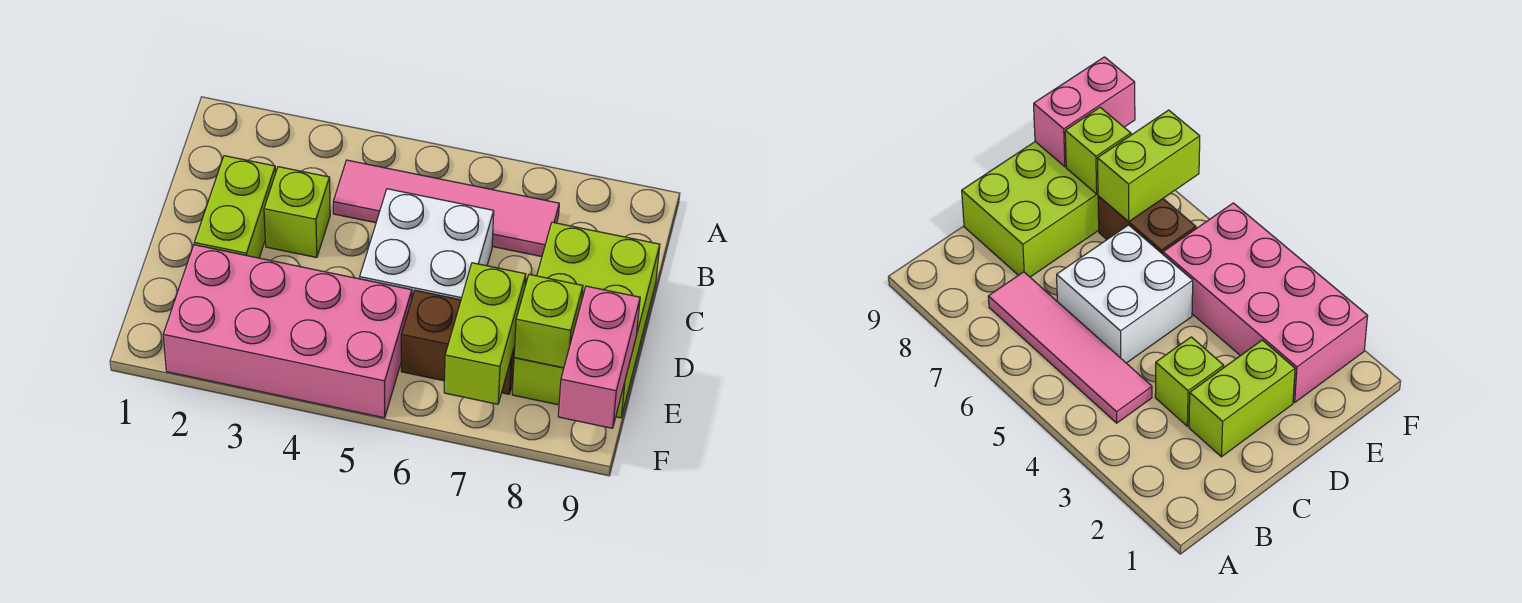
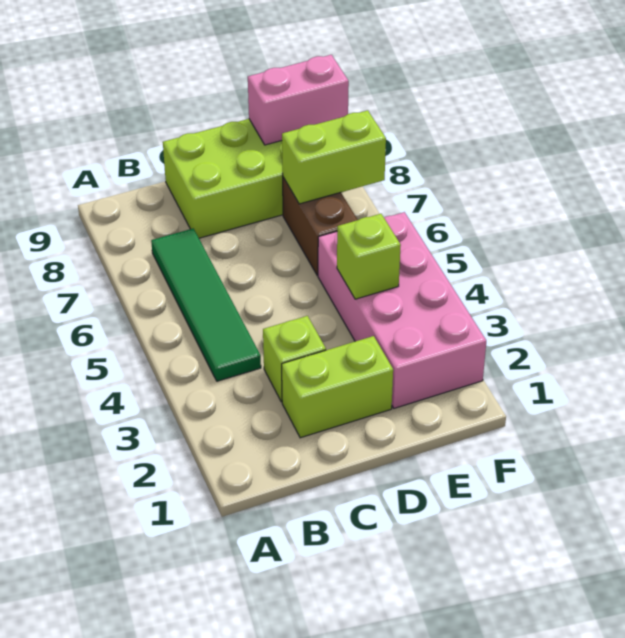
pink 1x4 tile [333,160,559,257] -> green 1x4 tile [151,228,261,381]
white 2x2 brick [360,189,494,300] -> none
lime 1x1 brick [514,275,583,368] -> lime 1x1 brick moved to [337,214,401,299]

